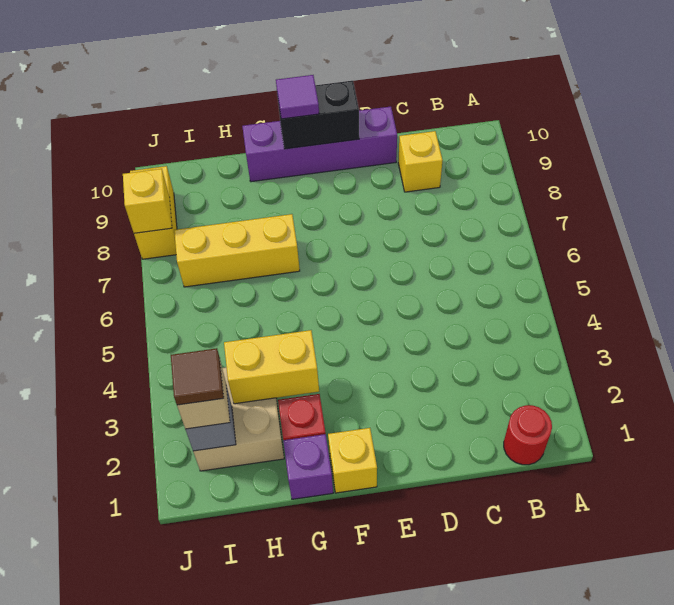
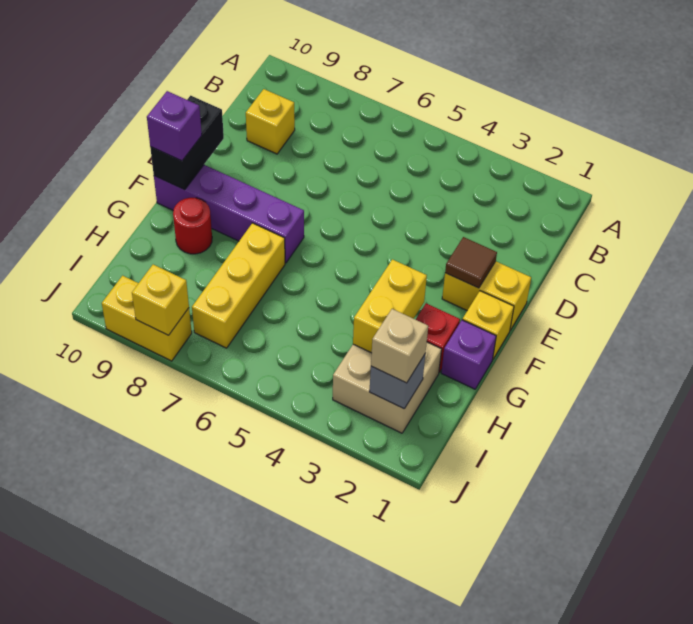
red 1x1 round brick [504,405,552,465] -> red 1x1 round brick moved to [173,198,212,254]
purple 1x4 brick [242,107,397,182] -> purple 1x4 brick turned to [154,165,304,263]
none -> yellow 1x2 brick [442,261,531,330]
purple 1x1 tile [276,75,319,119] -> purple 1x1 brick [147,91,202,161]
brown 1x1 tile [171,348,224,405] -> brown 1x1 tile moved to [445,237,497,288]

